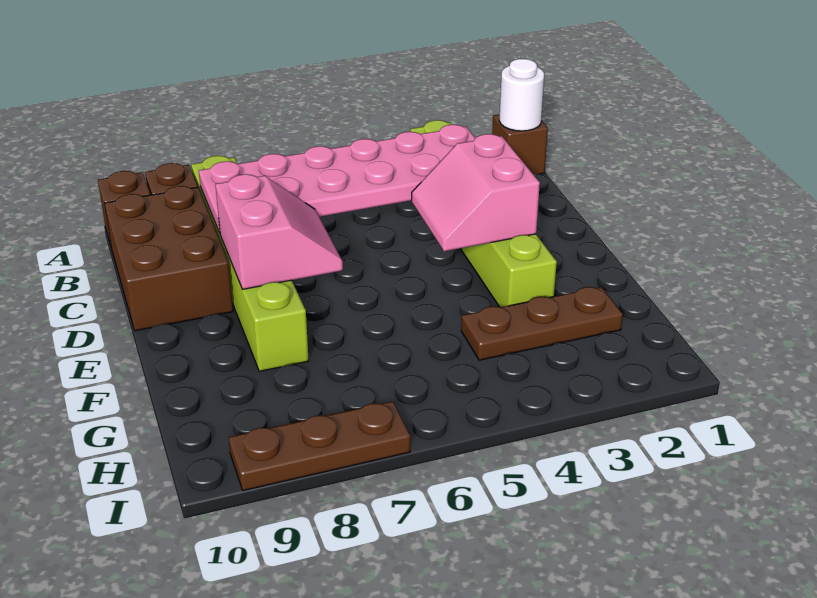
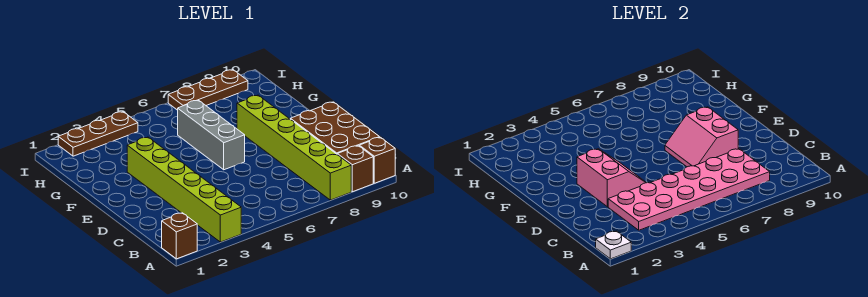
white 1x1 round brick [499,59,544,131] -> white 1x1 plate [596,231,631,259]
none -> grey 1x3 brick [178,100,245,170]
brown 1x3 plate [461,287,623,360] -> brown 1x3 plate moved to [58,112,138,156]

